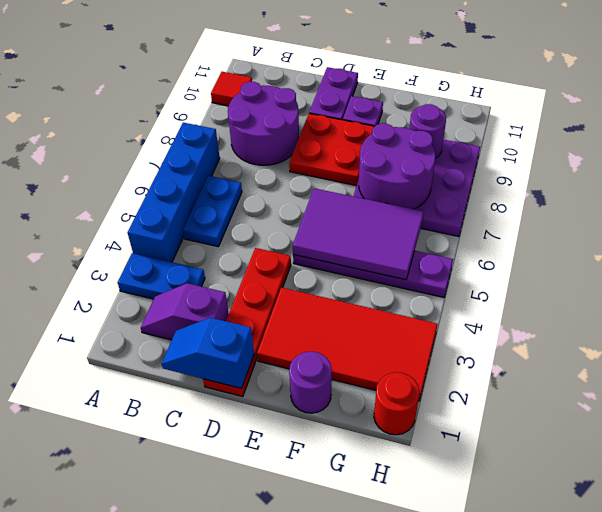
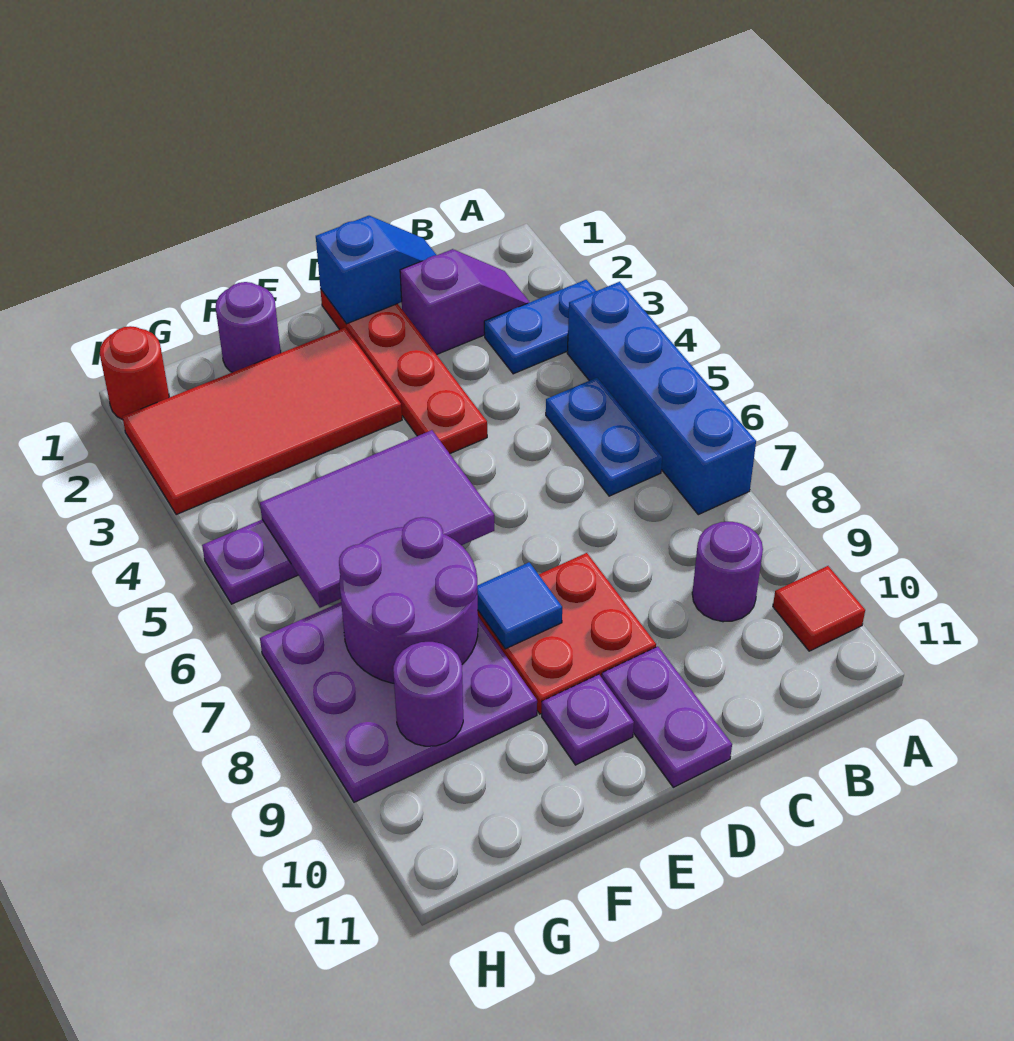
purple 2x2 round brick [228,82,299,165] -> purple 1x1 round brick [692,522,763,622]
none -> blue 1x1 tile [477,562,562,649]

